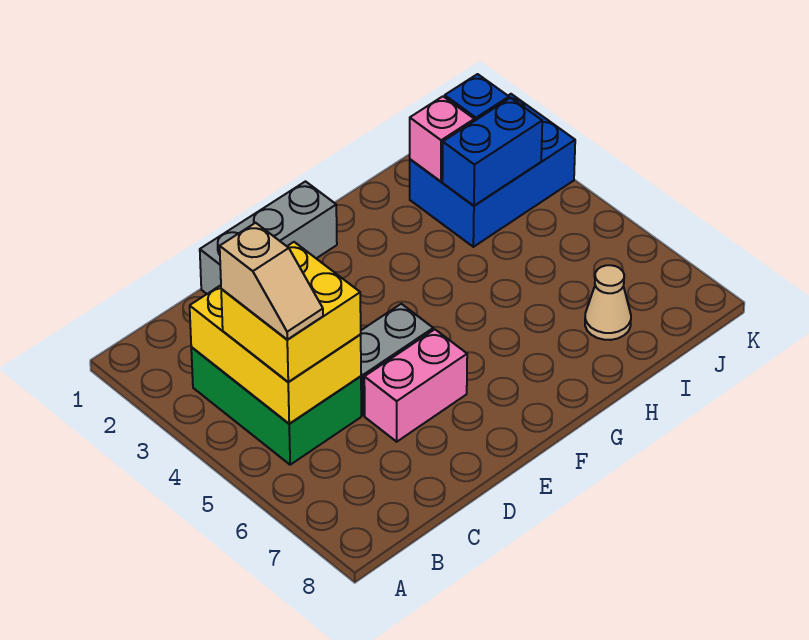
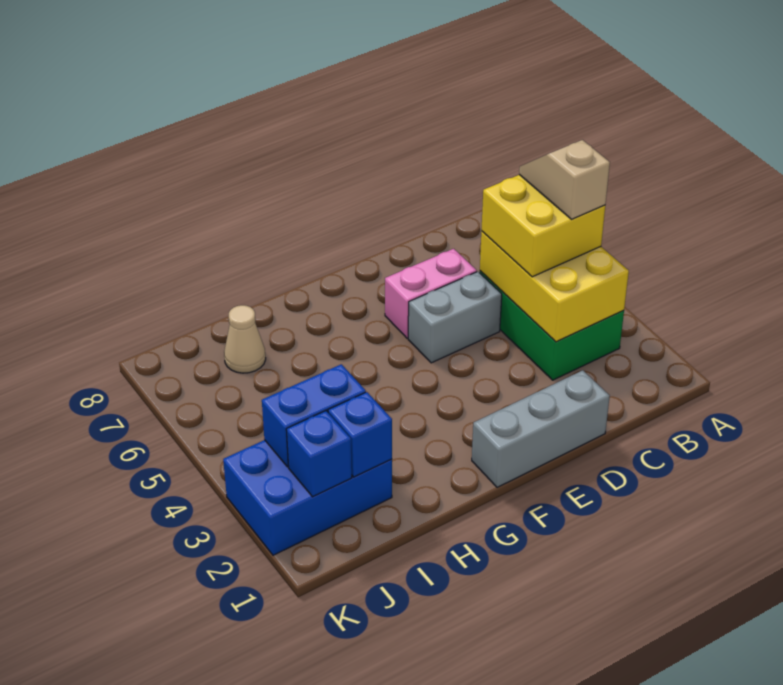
pink 1x1 brick [410,96,474,182] -> blue 1x1 brick [328,392,392,477]

